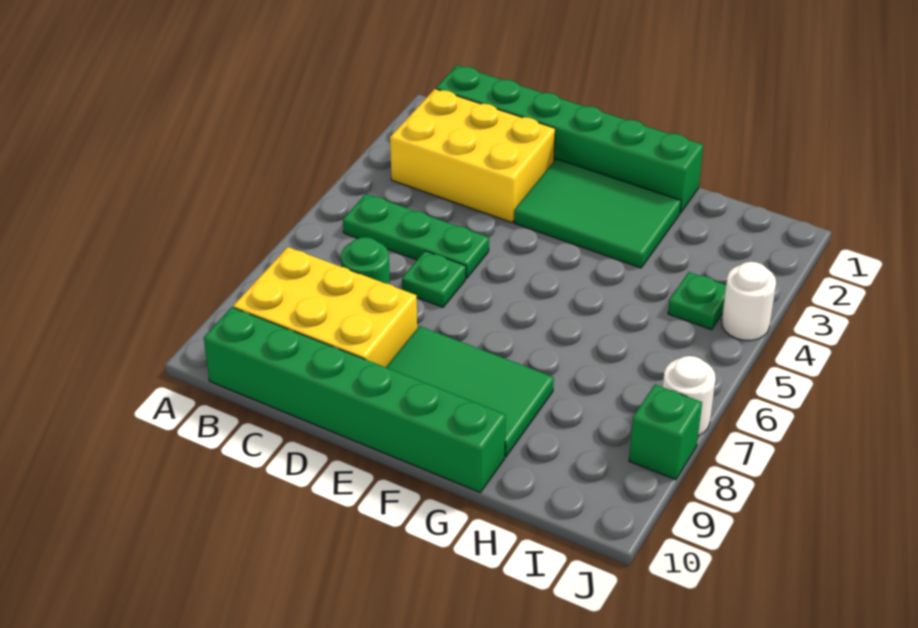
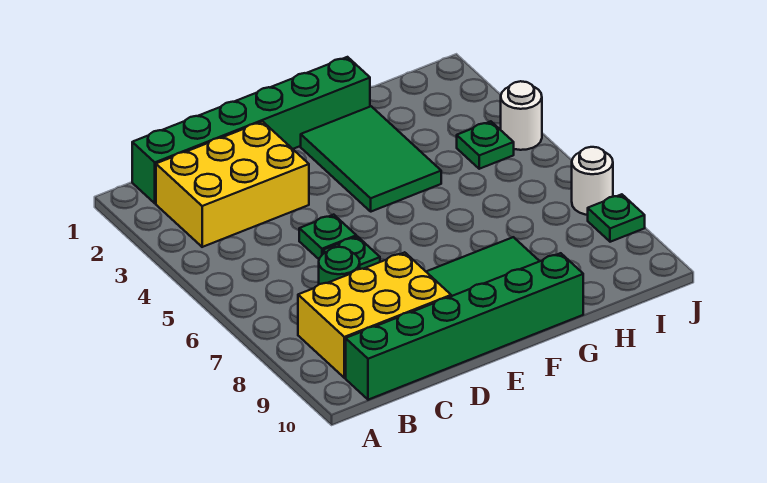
green 1x3 plate [343,194,489,278] -> green 1x1 plate [299,215,356,259]
green 2x3 tile [514,159,681,268] -> green 2x3 tile turned to [301,106,441,212]
green 1x1 brick [629,385,702,480] -> green 1x1 plate [588,194,645,242]

